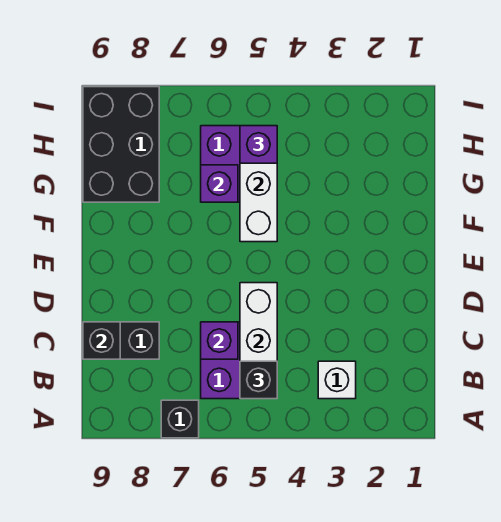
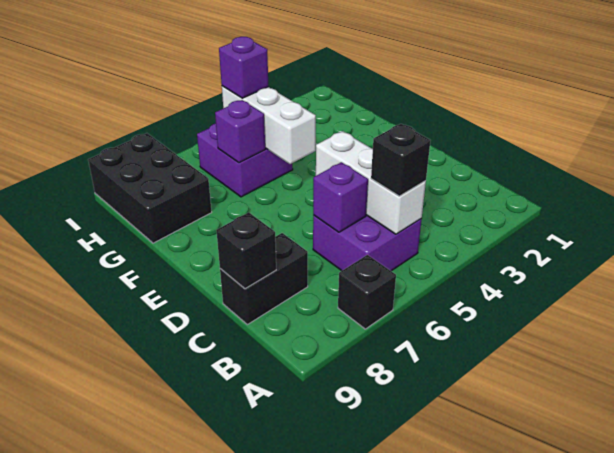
white 1x1 brick [318,361,356,399] -> none

